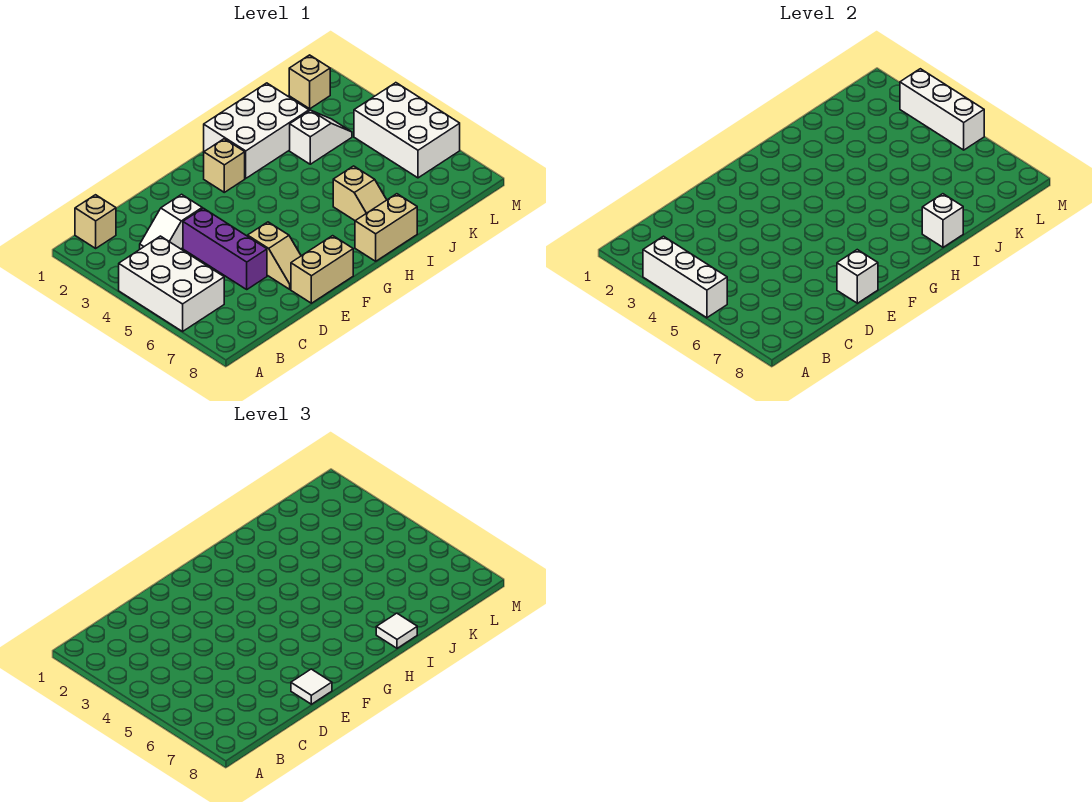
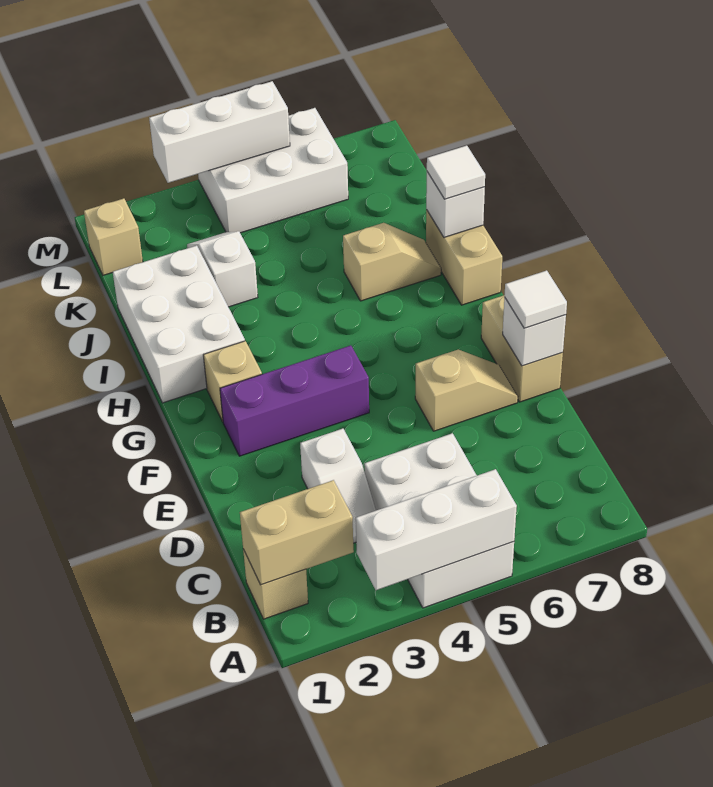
white 2x3 brick [119,236,224,331] -> white 2x3 brick turned to [364,433,514,608]
none -> tan 1x2 brick [240,480,354,585]
purple 1x3 brick [183,208,267,289] -> purple 1x3 brick moved to [220,345,369,456]

